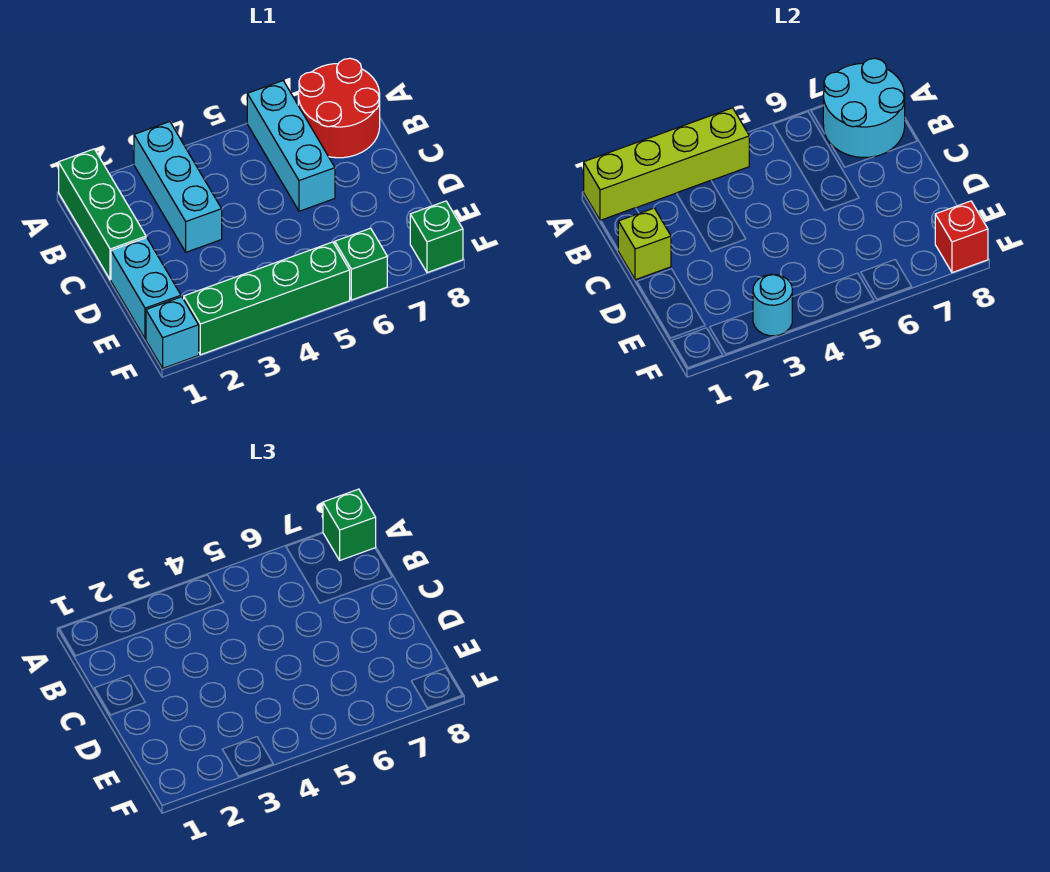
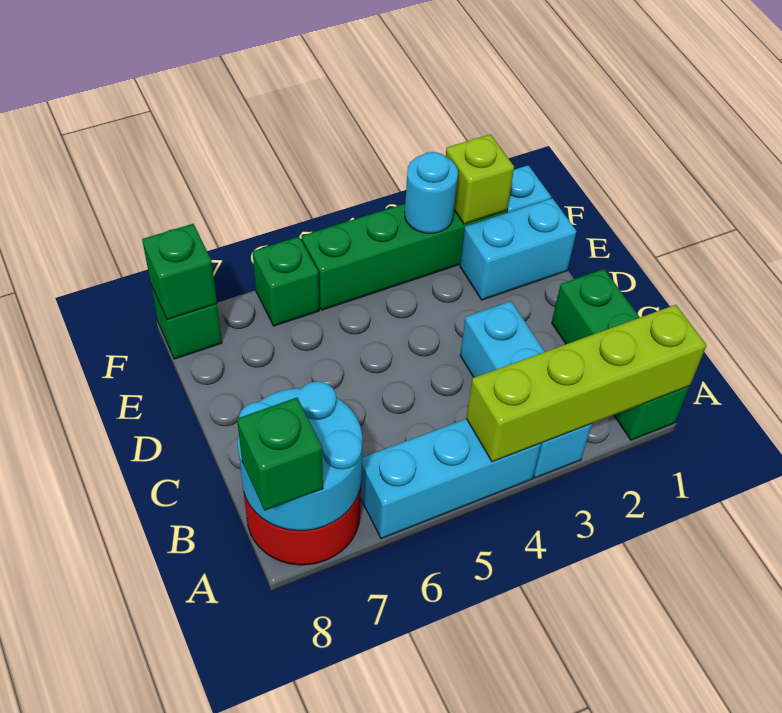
cyan 1x3 brick [247,81,335,211] -> cyan 1x3 brick turned to [361,419,541,539]
lime 1x1 brick [618,208,671,280] -> lime 1x1 brick moved to [446,134,514,224]
cyan 1x2 brick [111,238,181,339] -> cyan 1x2 brick turned to [460,198,577,300]
red 1x1 brick [935,201,988,273] -> green 1x1 brick [142,224,217,320]

